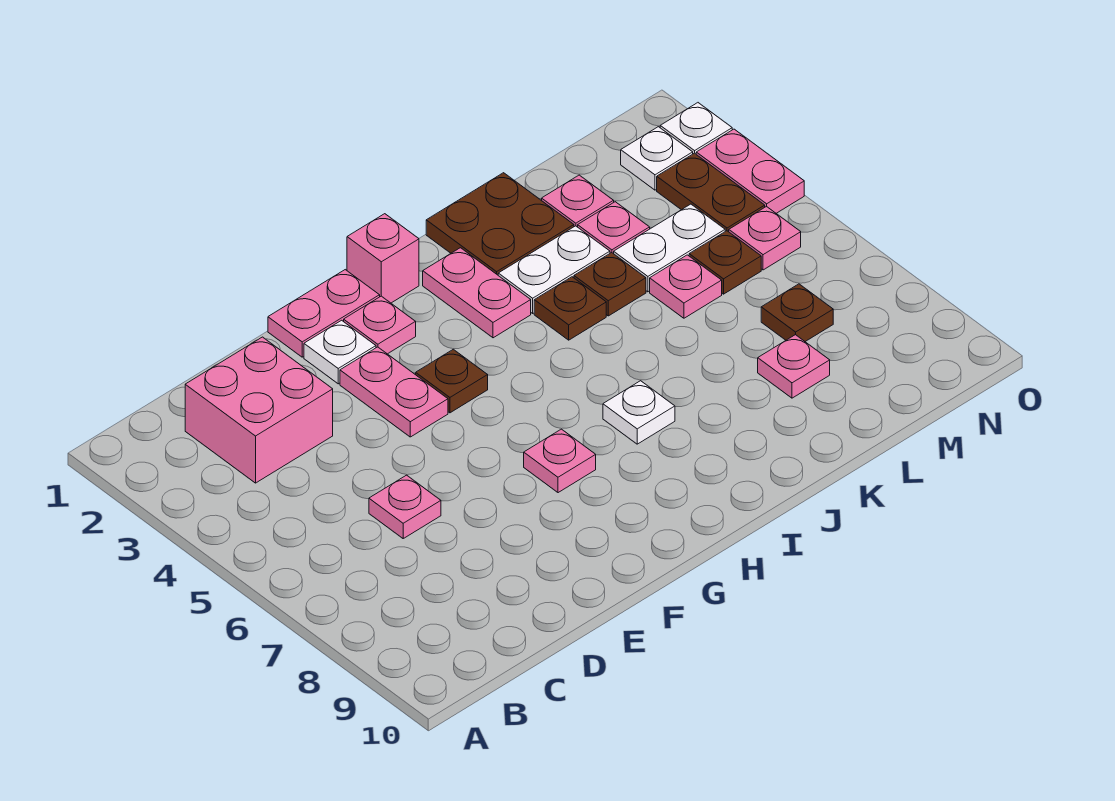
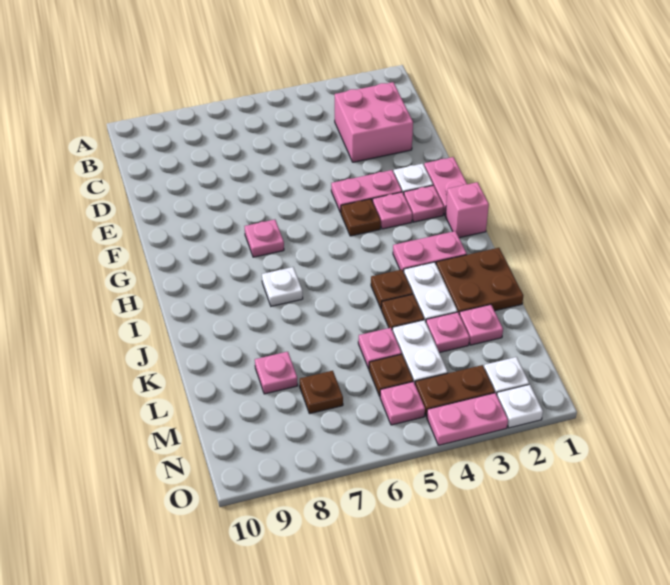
pink 1x1 plate [369,475,441,538] -> pink 1x1 plate moved to [373,192,412,229]

